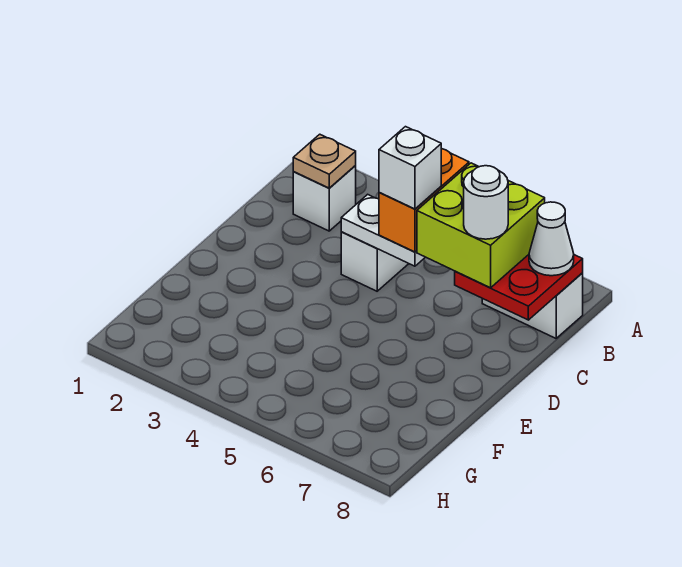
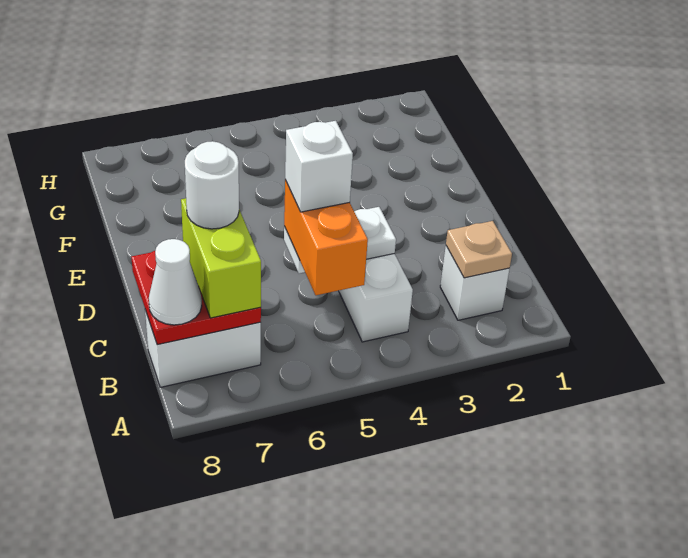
lime 2x2 brick [417,163,545,288] -> lime 1x2 brick [181,198,261,318]

